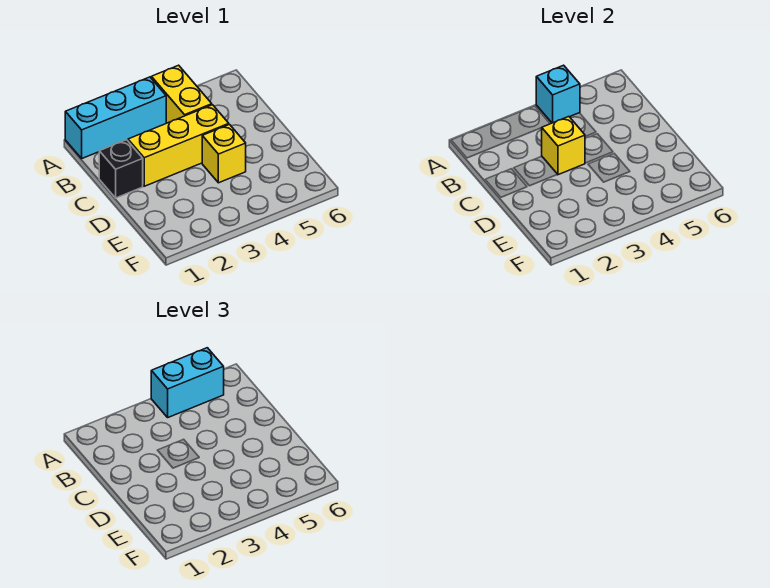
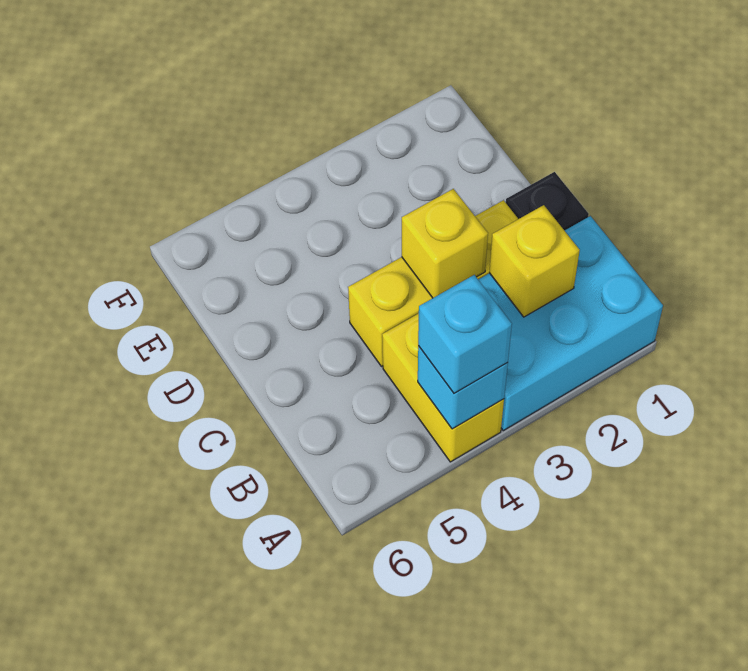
cyan 1x3 brick [65,77,166,158] -> cyan 2x3 brick [478,216,663,431]
cyan 1x2 brick [151,348,224,417] -> cyan 1x1 brick [418,275,512,393]
yellow 1x1 brick [202,125,246,183] -> yellow 1x1 brick moved to [489,205,580,317]

